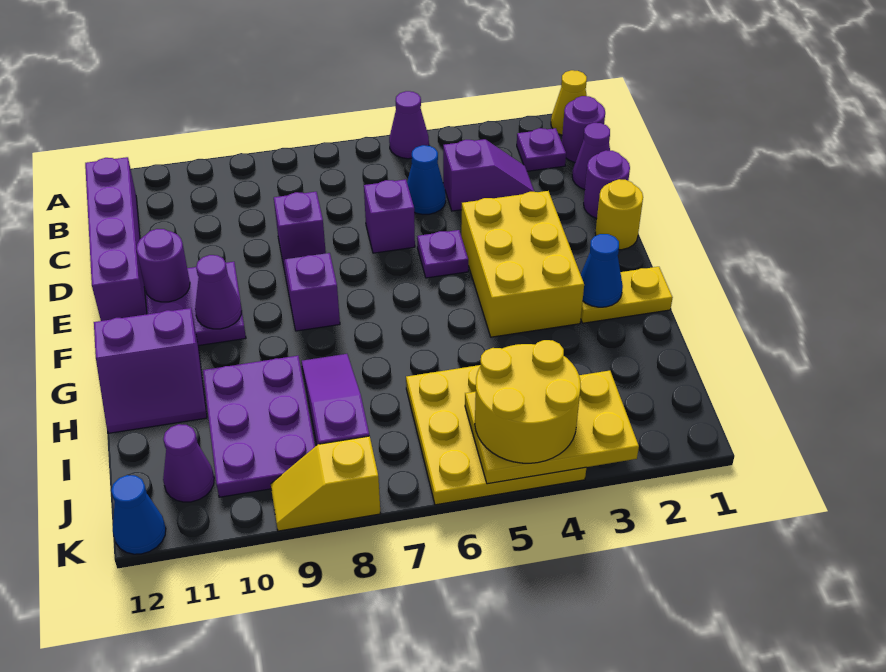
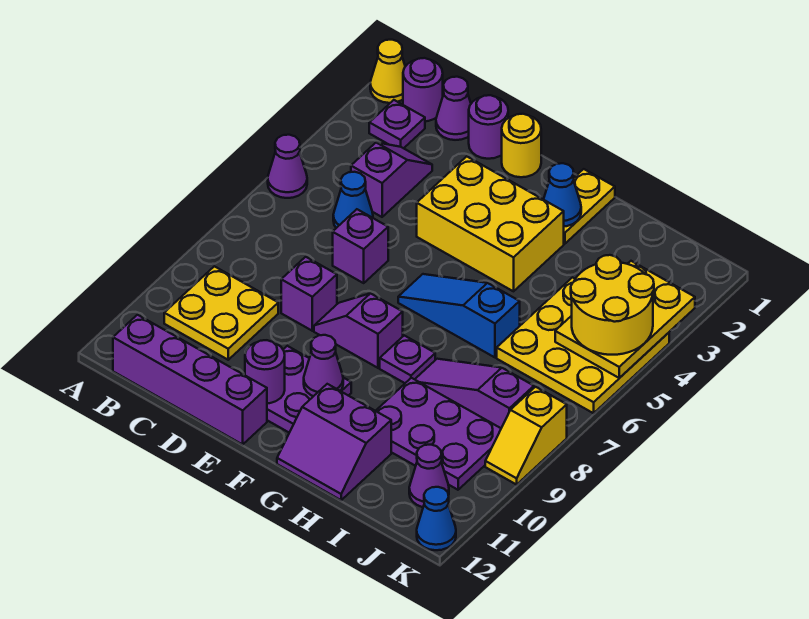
none -> yellow 2x2 plate [164,266,278,360]
purple 1x1 plate [417,230,468,278] -> purple 1x1 plate moved to [380,336,435,383]
none -> blue 1x3 slope [398,274,520,357]
purple 2x2 slope [94,308,207,433] -> purple 2x2 slope turned to [277,384,391,500]

